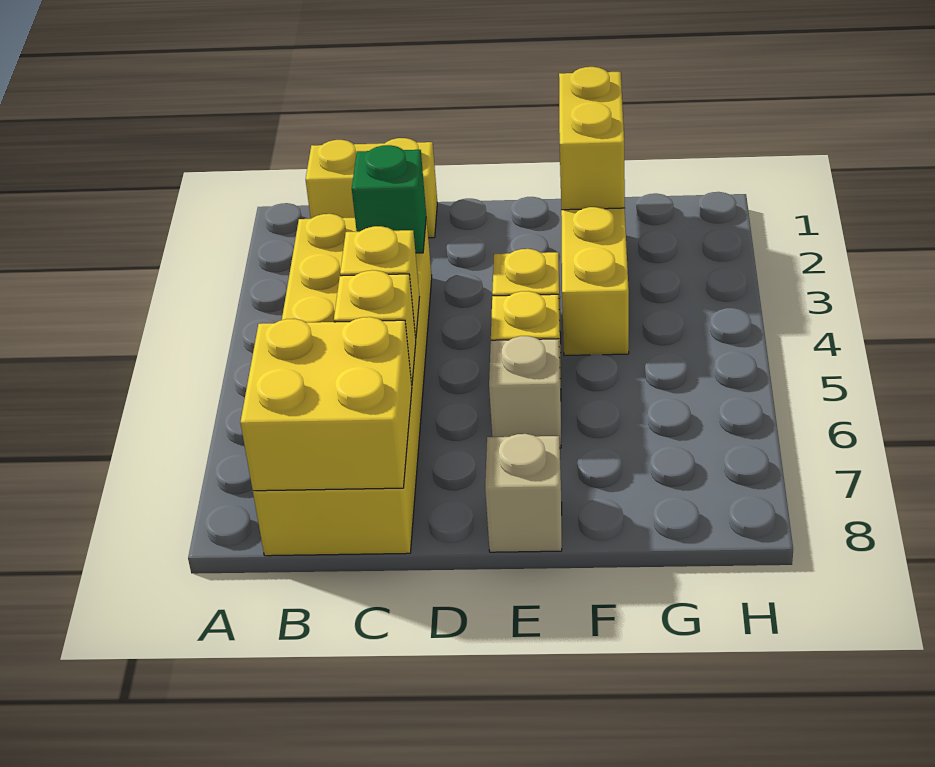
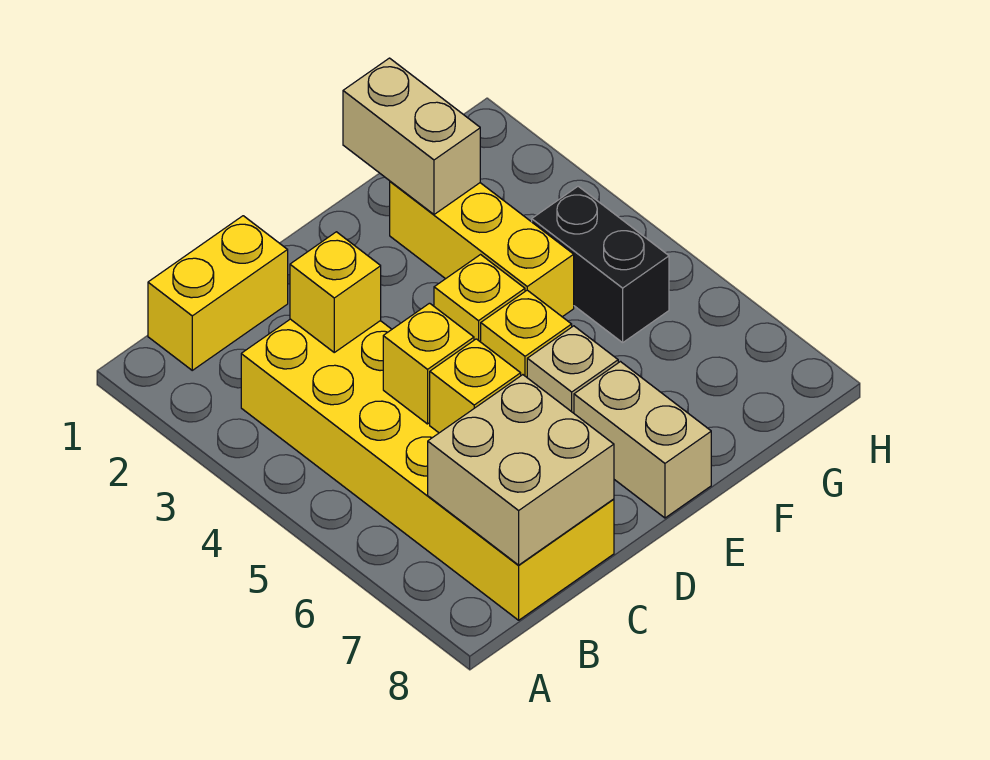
yellow 2x2 brick [240,317,412,491] -> tan 2x2 brick [428,375,614,565]
green 1x1 brick [352,145,426,253] -> yellow 1x1 brick [290,232,381,352]
tan 1x1 brick [485,434,562,552] -> tan 1x2 brick [574,362,711,518]
yellow 1x2 brick [559,67,625,210] -> tan 1x2 brick [343,58,480,214]
none -> black 1x2 brick [532,186,669,343]

